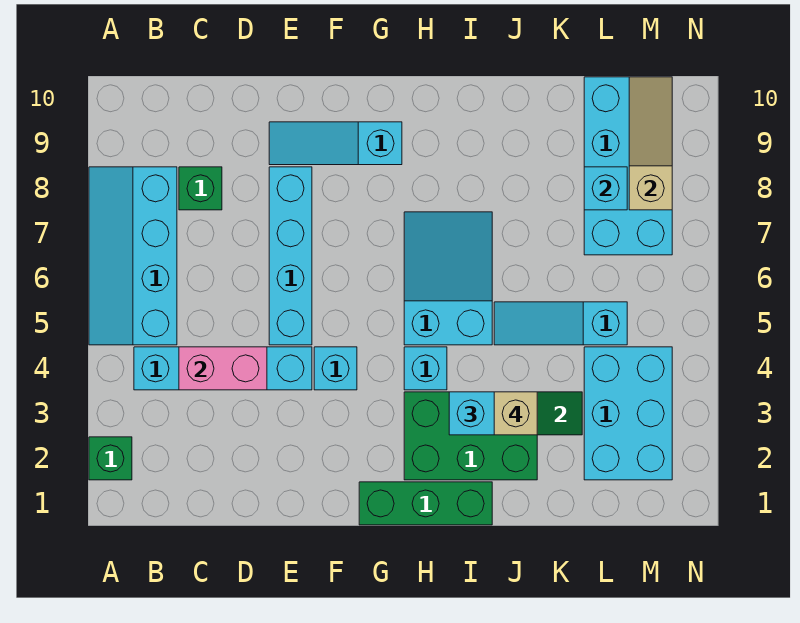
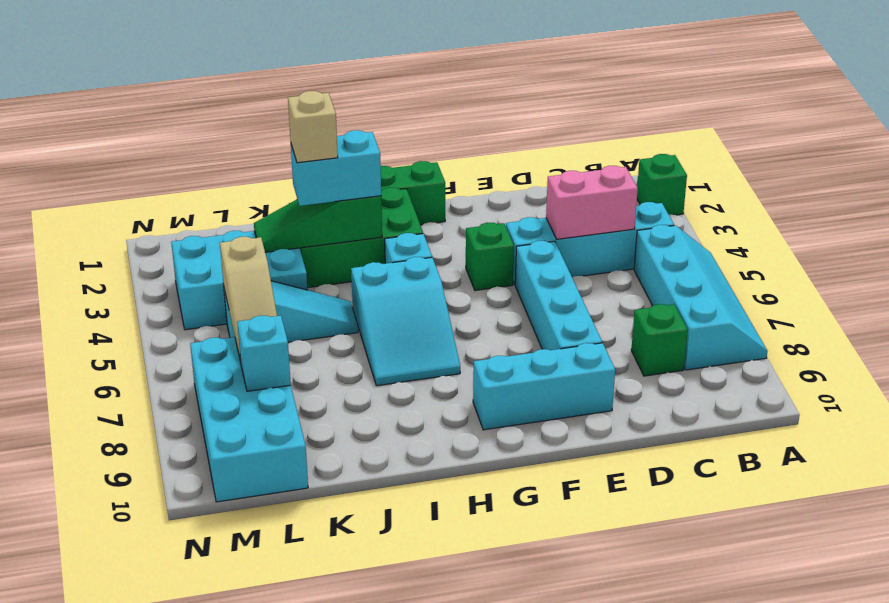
cyan 1x3 slope [269,122,402,165] -> cyan 1x3 brick [473,343,615,430]
cyan 1x1 brick [314,347,357,390] -> green 1x1 brick [466,222,514,290]
cyan 2x3 brick [584,347,672,480] -> cyan 2x3 brick turned to [171,231,307,330]
tan 1x3 slope [629,77,672,210] -> tan 1x3 slope moved to [220,237,277,361]

